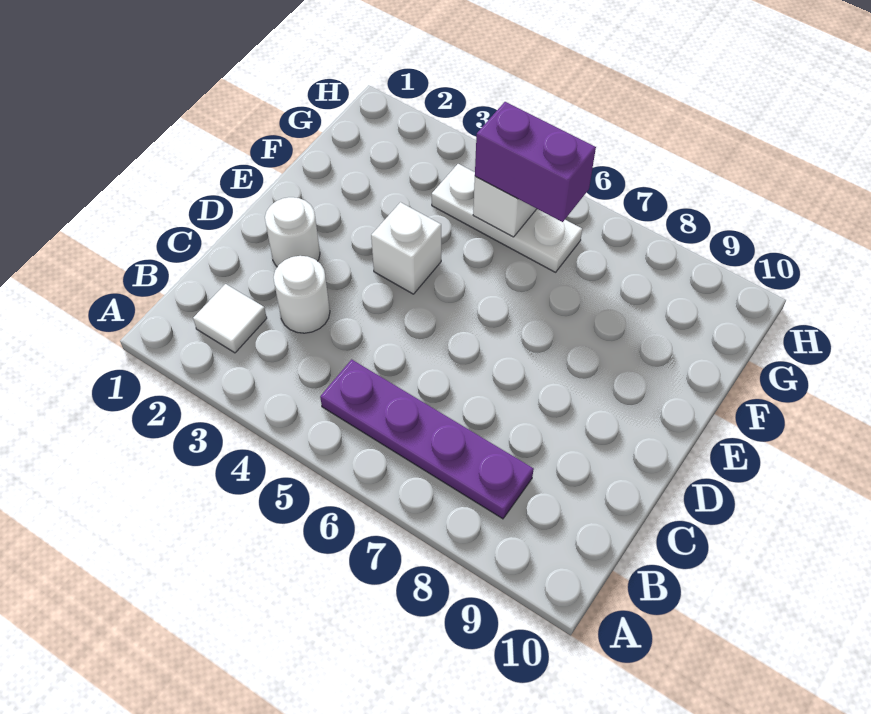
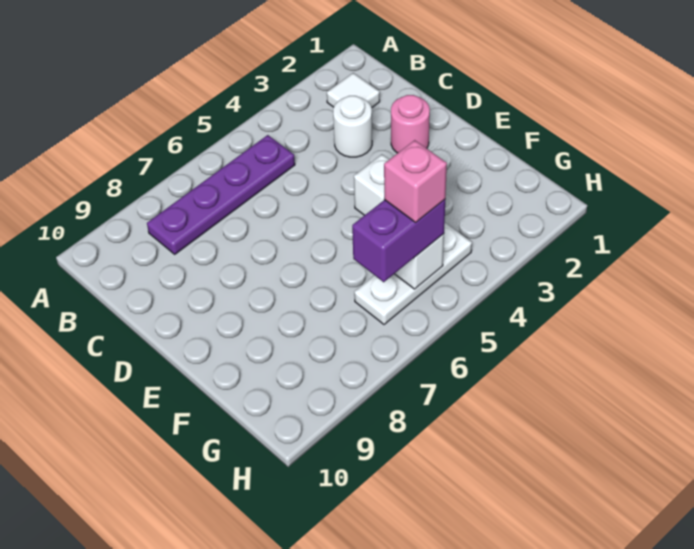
white 1x1 round brick [265,197,320,267] -> pink 1x1 round brick [391,95,430,153]
none -> pink 1x1 brick [384,140,447,222]

